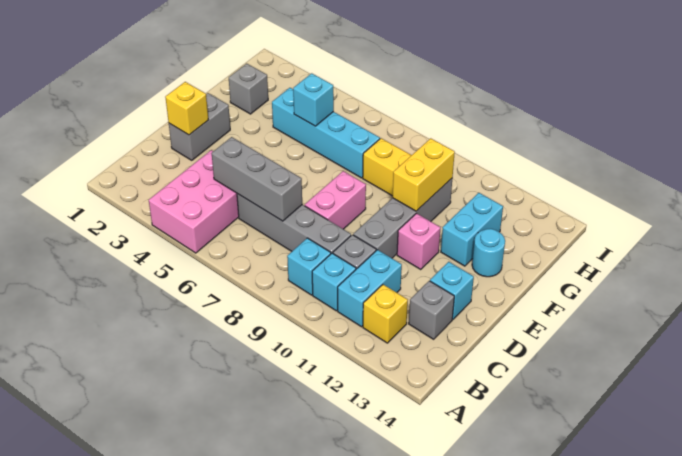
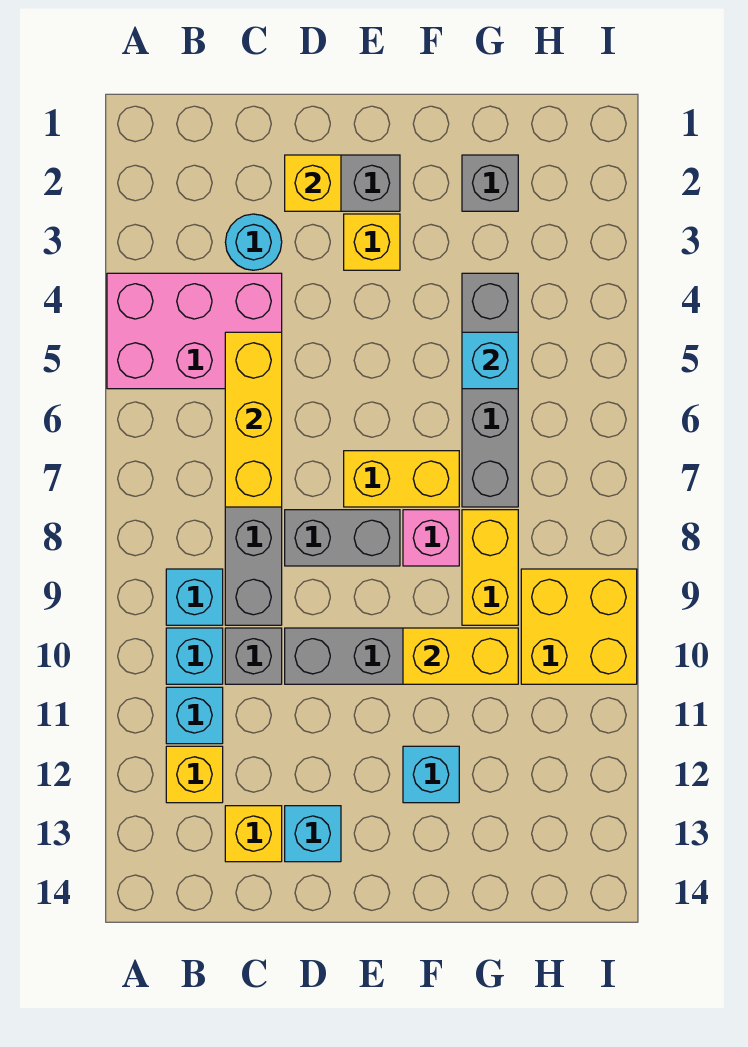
cyan 1x2 brick [338,250,402,327] -> cyan 1x1 brick [166,687,223,744]
grey 1x3 brick [212,137,302,221] -> yellow 1x3 brick [225,332,282,507]
grey 1x1 brick [409,281,454,339] -> yellow 1x1 brick [225,806,282,862]
pink 1x2 brick [305,171,366,229] -> grey 1x2 brick [285,510,400,566]
none -> yellow 1x1 brick [344,214,400,270]
none -> yellow 1x2 brick [344,451,459,507]
pink 1x1 brick [397,213,441,269] -> pink 1x1 brick moved to [403,510,459,566]
cyan 1x2 brick [441,193,503,266] -> cyan 1x1 brick [403,746,459,803]
cyan 1x1 round brick [472,229,505,277] -> cyan 1x1 round brick moved to [225,214,282,270]
cyan 1x4 brick [272,88,380,178] -> grey 1x4 brick [462,273,518,507]
none -> yellow 2x2 brick [521,569,637,684]

